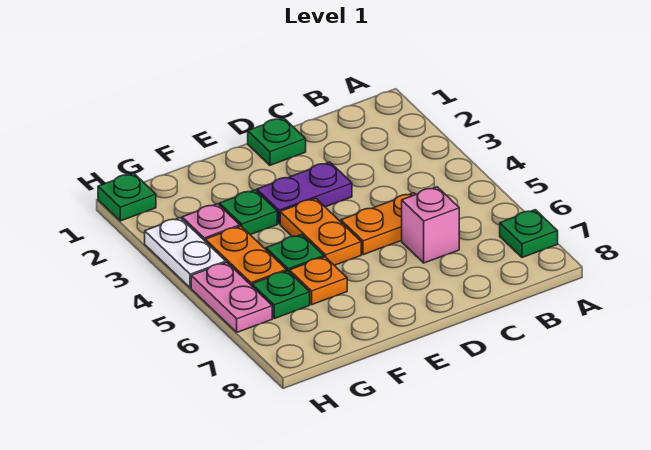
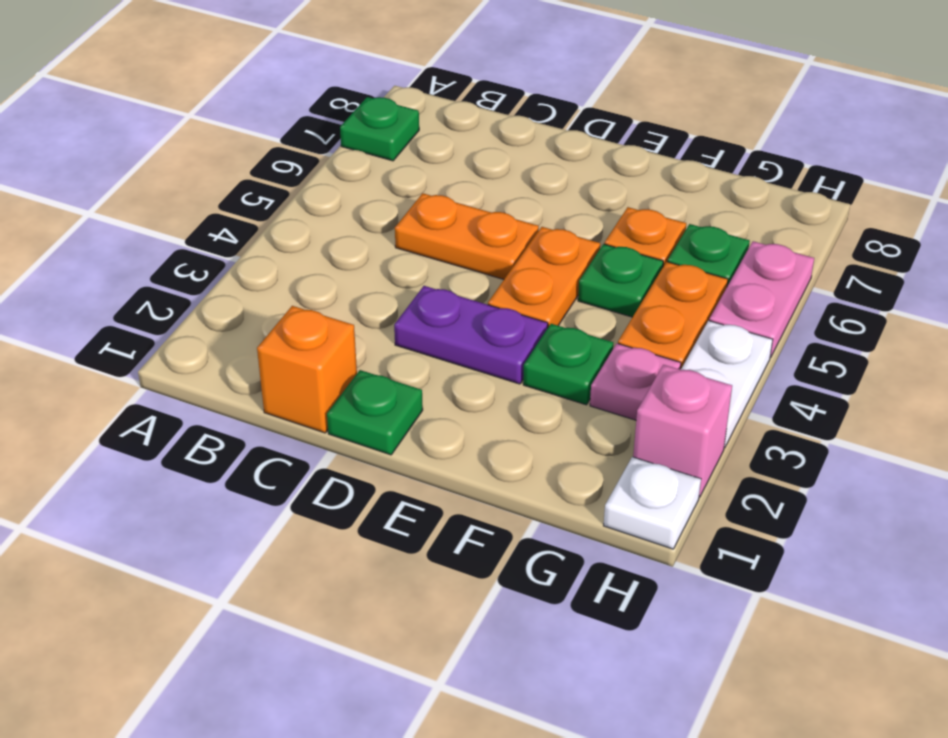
none -> orange 1x1 brick [257,306,357,433]
pink 1x1 brick [402,187,459,263] -> pink 1x1 brick moved to [633,365,732,497]
green 1x1 plate [98,173,156,221] -> white 1x1 plate [604,457,701,549]

